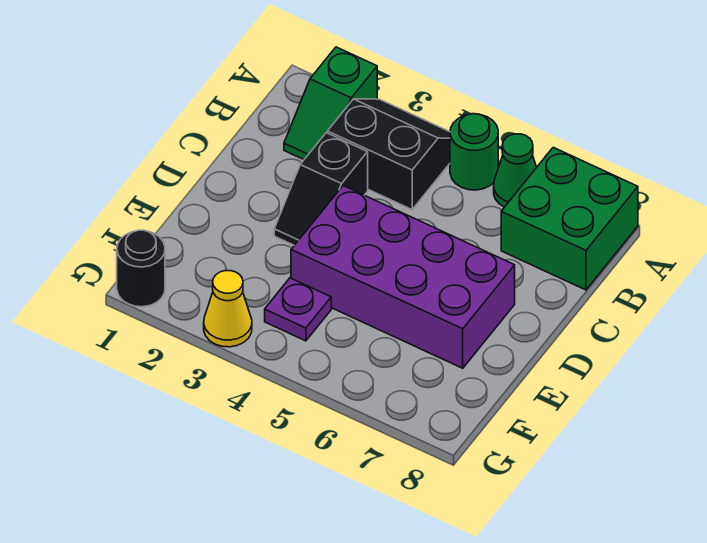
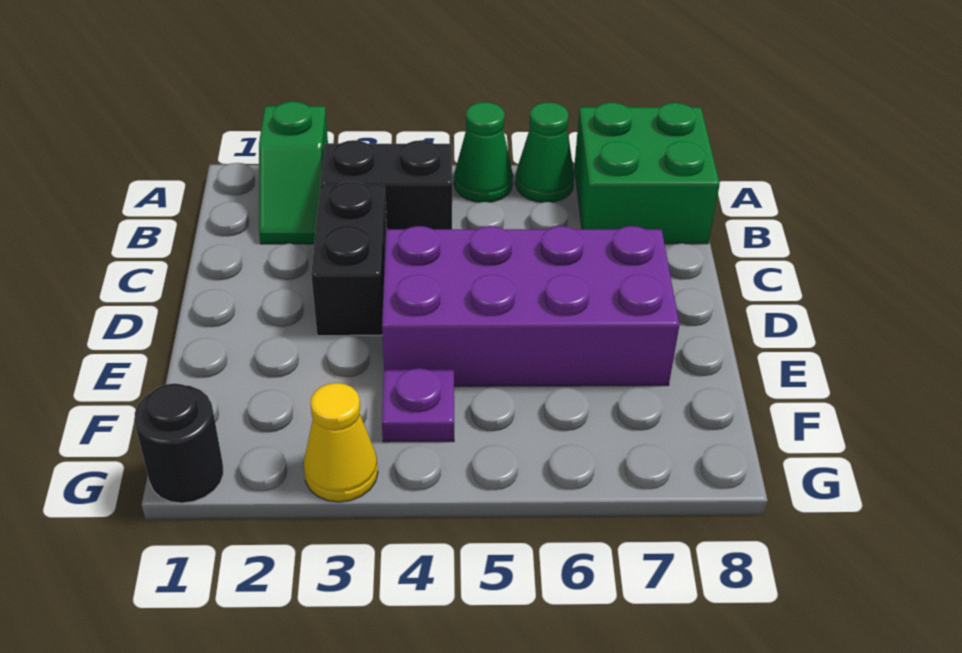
green 1x1 round brick [450,114,498,190] -> green 1x1 cone [454,102,513,202]
black 1x2 slope [274,133,368,245] -> black 1x2 brick [311,182,387,336]

